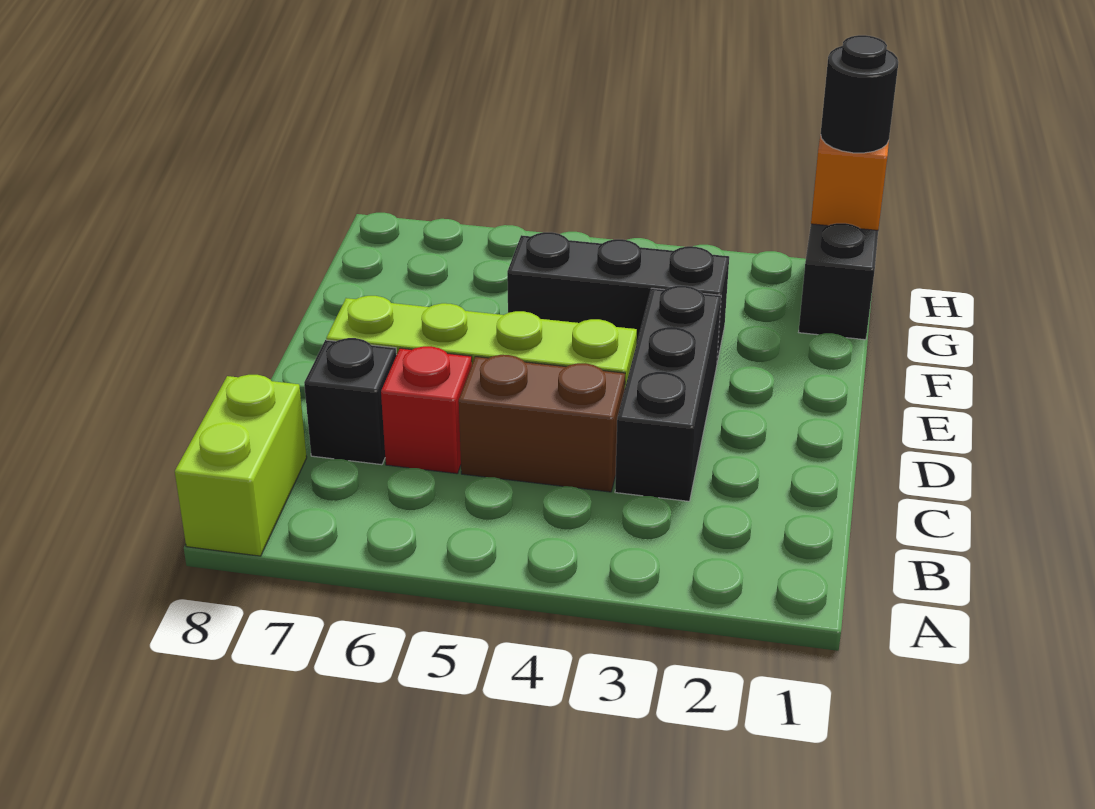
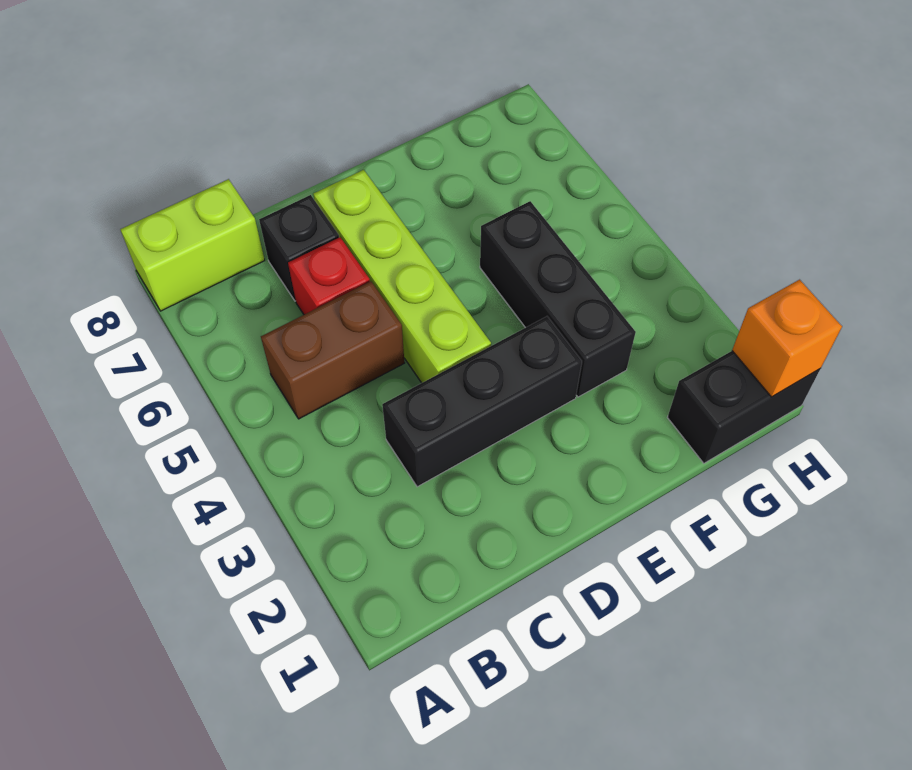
brown 1x2 brick [459,355,625,492] -> brown 1x2 brick turned to [261,281,404,419]
black 1x1 round brick [821,35,898,153] -> none

